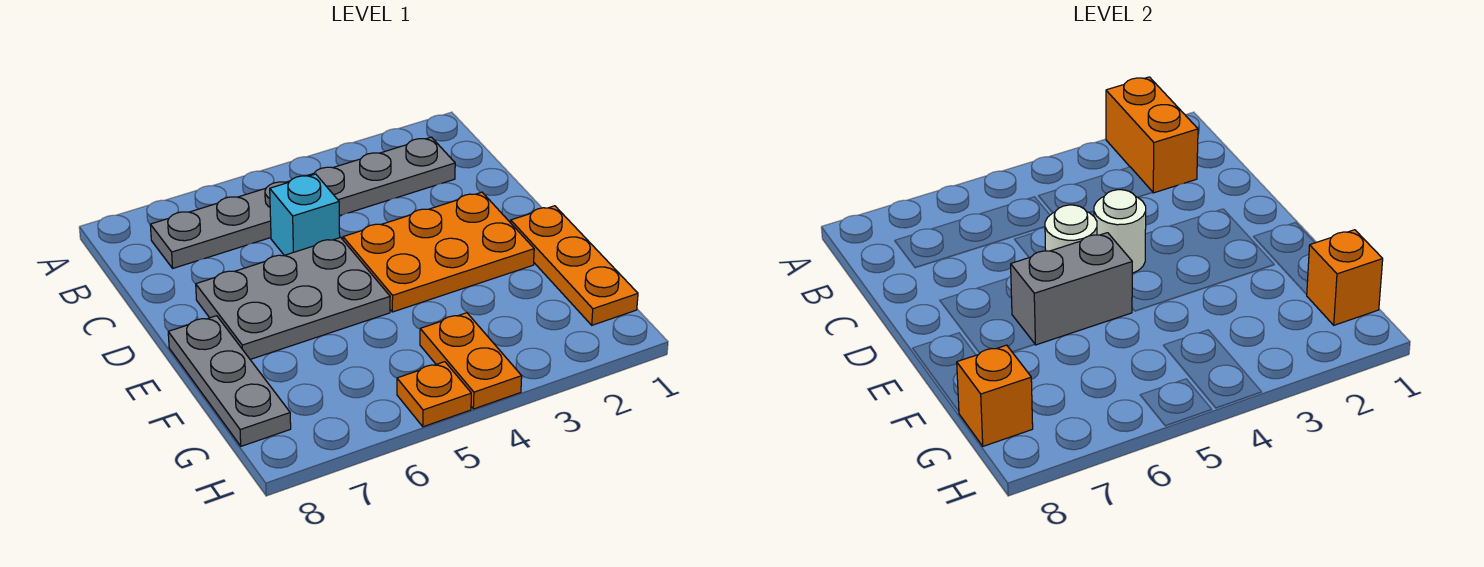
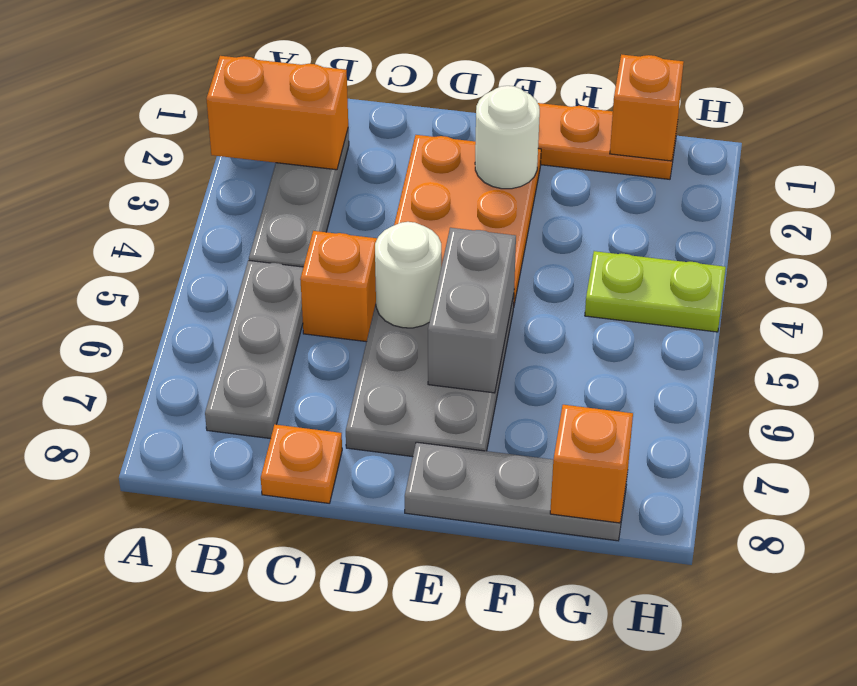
cyan 1x1 brick [270,174,340,255] -> orange 1x1 brick [300,231,377,342]
white 1x1 round brick [1094,190,1146,273] -> white 1x1 round brick moved to [475,86,540,189]
orange 1x2 plate [420,313,522,409] -> lime 1x2 plate [585,251,726,332]
orange 1x1 plate [397,362,471,427] -> orange 1x1 plate moved to [261,425,342,503]

